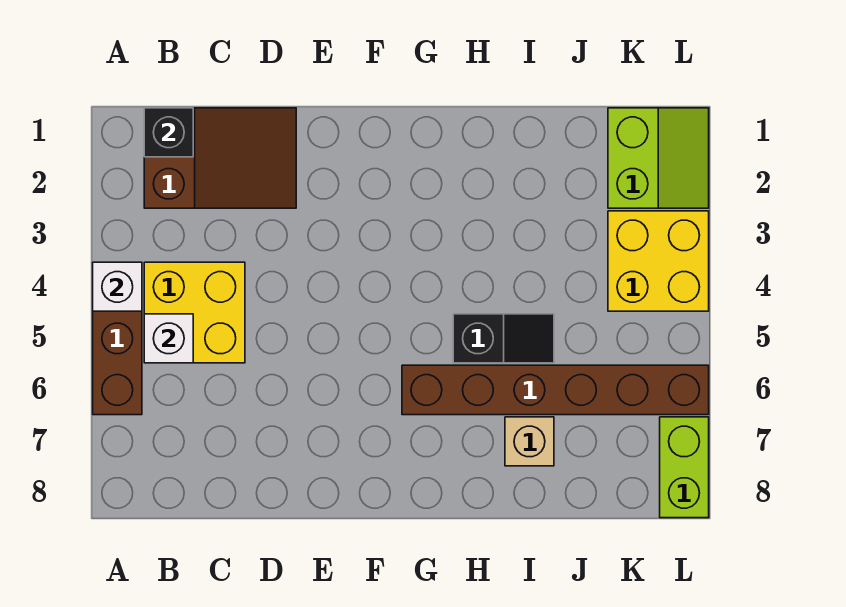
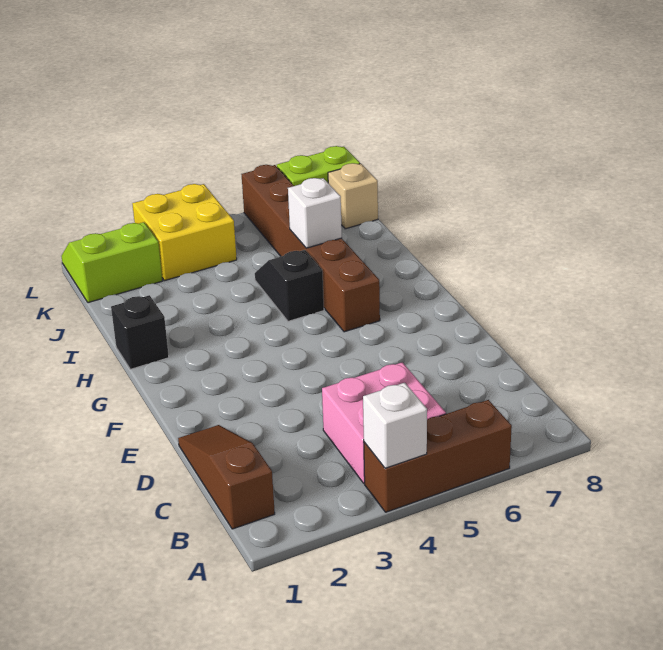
brown 2x3 slope [144,108,296,208] -> brown 1x3 slope [178,425,275,529]
black 1x1 brick [144,108,193,157] -> black 1x1 brick moved to [111,295,169,369]
yellow 2x2 brick [144,262,245,363] -> pink 2x2 brick [322,362,446,483]
white 1x1 brick [144,314,193,363] -> white 1x1 brick moved to [288,178,342,248]
tan 1x1 brick [505,417,554,466] -> tan 1x1 brick moved to [328,163,378,229]

